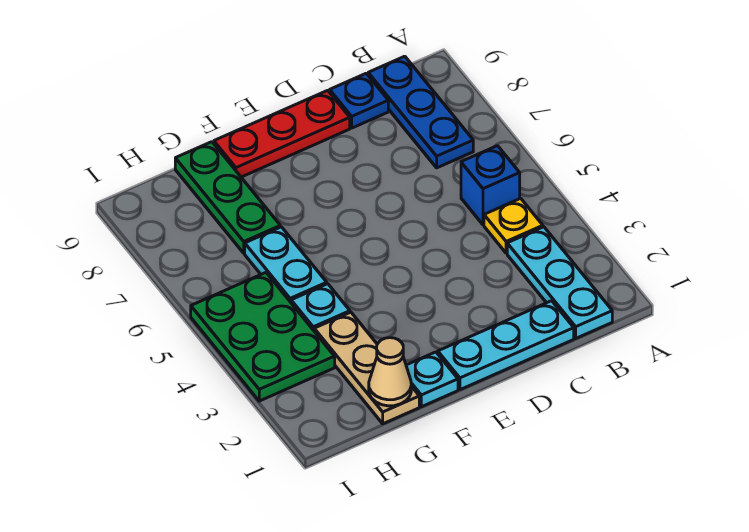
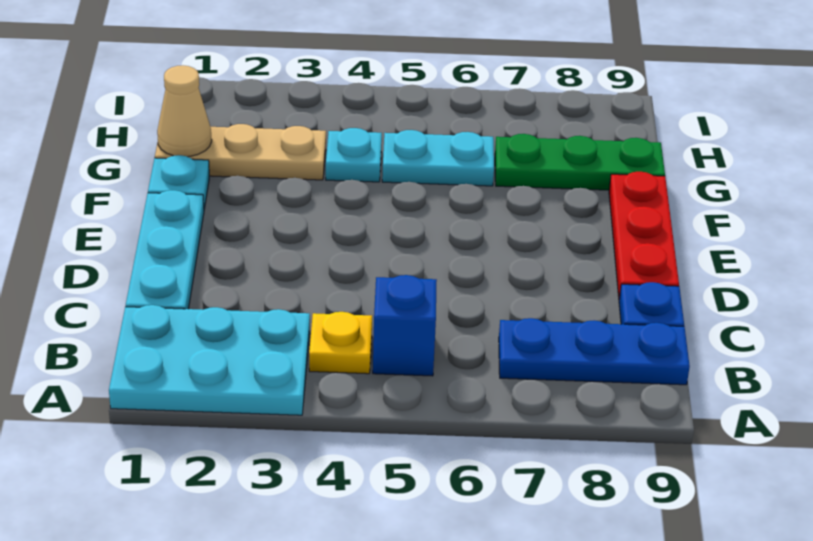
cyan 1x3 plate [507,227,612,338] -> cyan 2x3 plate [109,305,310,415]
green 2x3 plate [191,273,335,401] -> none

